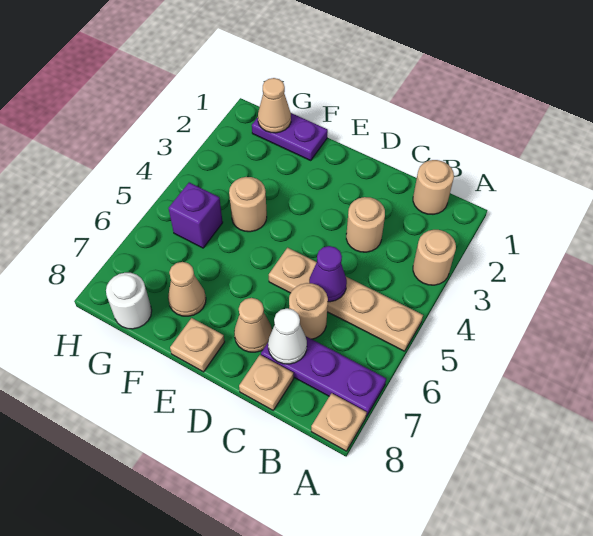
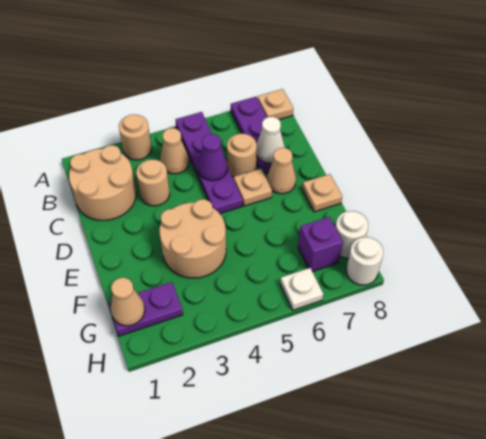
tan 1x4 plate [269,248,423,351] -> purple 1x4 plate [176,112,243,214]
tan 1x1 round brick [413,160,454,214] -> tan 2x2 round brick [69,145,136,220]
tan 1x1 plate [239,355,294,410] -> tan 1x1 plate moved to [234,169,272,206]
purple 1x2 plate [252,113,328,160] -> purple 1x2 plate turned to [108,282,183,336]
tan 1x1 round brick [229,177,267,232] -> tan 2x2 round brick [159,199,226,278]
tan 1x1 cone [168,262,206,316] -> tan 1x1 cone moved to [160,128,189,174]
purple 1x1 brick [168,182,223,248] -> purple 1x1 brick moved to [298,217,343,272]
none -> white 1x1 plate [280,268,323,310]
none -> white 1x1 round brick [346,237,383,285]

